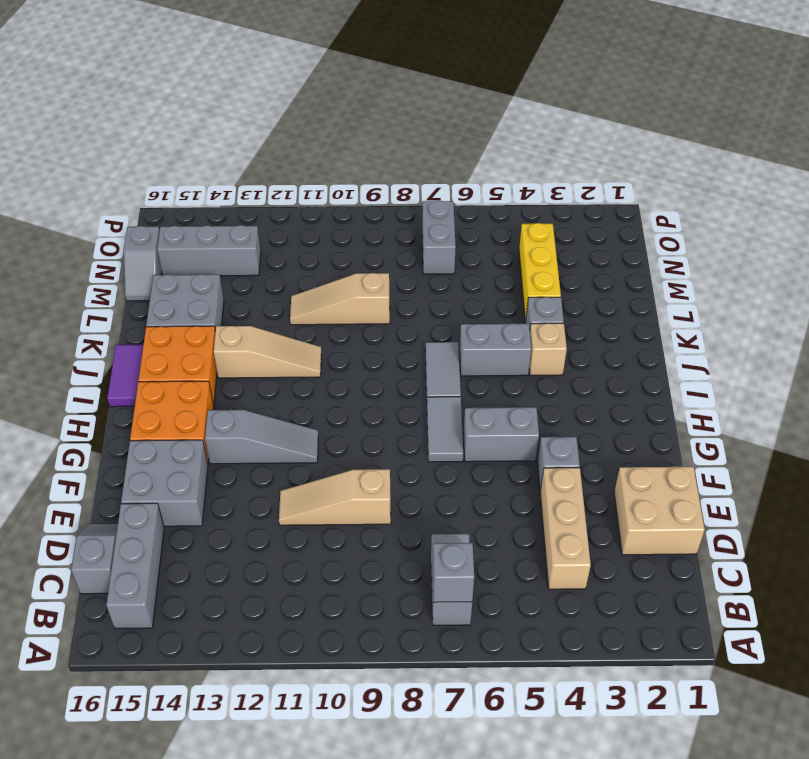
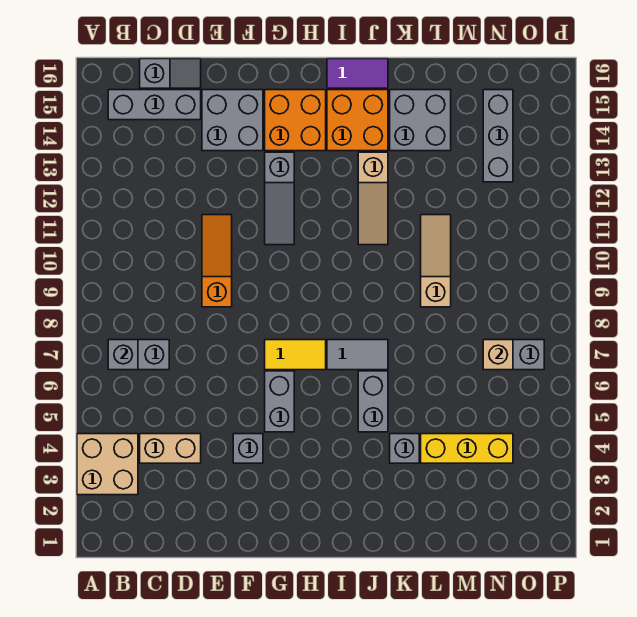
tan 1x3 brick [540,468,591,589] -> tan 1x2 brick [140,434,201,463]
tan 2x2 brick [614,467,705,555] -> tan 2x2 brick moved to [77,434,138,495]
tan 1x3 slope [279,469,391,525] -> orange 1x3 slope [202,215,232,307]
grey 1x2 tile [427,397,463,462] -> yellow 1x2 tile [265,340,326,370]
tan 1x1 brick [529,323,567,375] -> tan 1x1 brick moved to [483,340,513,370]
grey 1x2 slope [124,226,162,301] -> none

